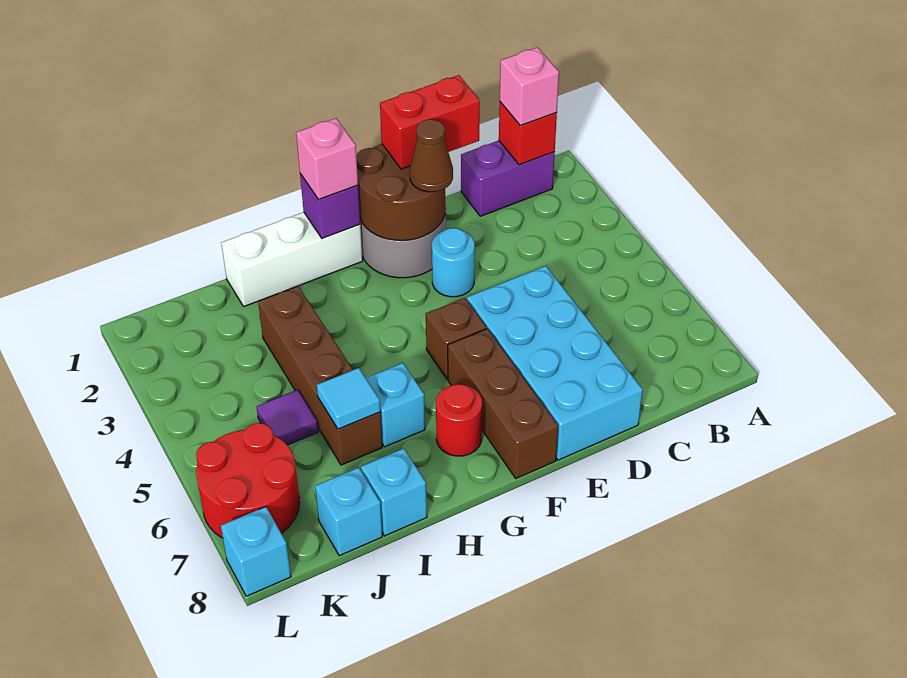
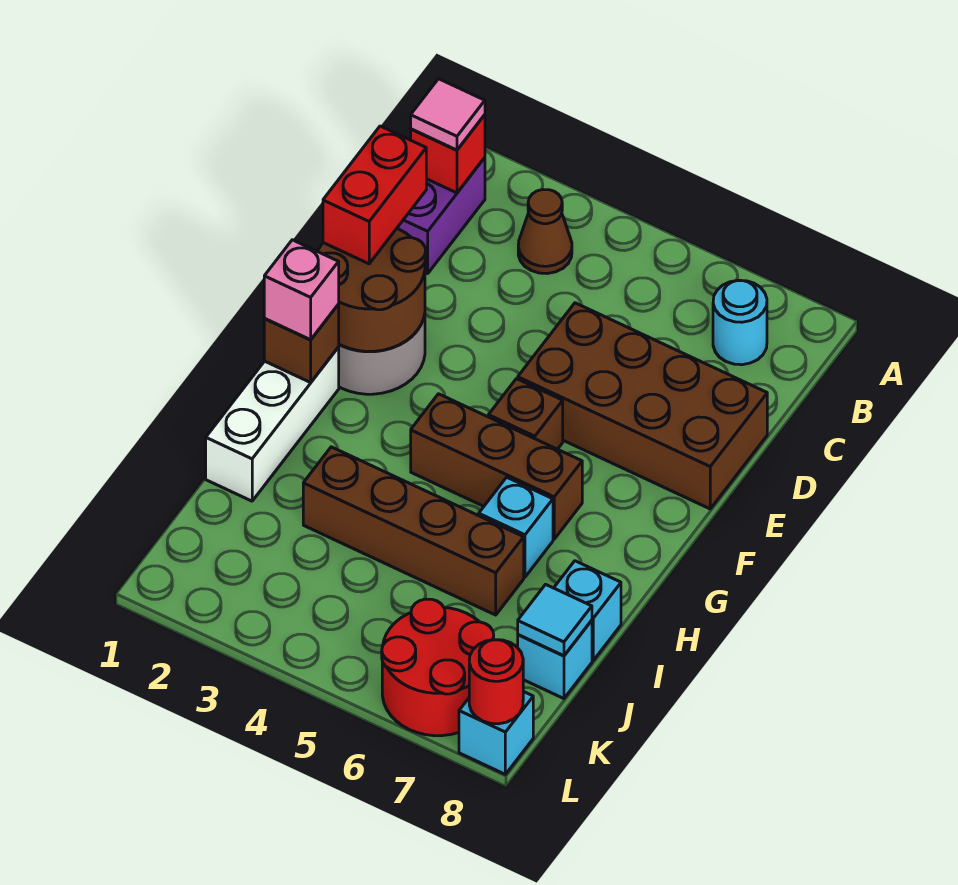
pink 1x1 brick [500,47,559,125] -> pink 1x1 tile [411,79,485,150]
cyan 2x4 brick [467,266,643,460] -> brown 2x4 brick [518,303,767,509]
brown 1x1 cone [410,119,453,192] -> brown 1x1 cone moved to [518,190,572,274]
cyan 1x1 round brick [432,228,475,297] -> cyan 1x1 round brick moved to [713,280,767,365]
brown 1x3 brick [448,329,558,478] -> brown 1x3 brick moved to [411,394,582,539]
purple 1x1 brick [300,174,360,238] -> brown 1x1 brick [264,305,339,382]
red 1x1 round brick [436,384,482,456] -> red 1x1 round brick moved to [469,640,523,724]
cyan 1x1 tile [317,368,380,429] -> cyan 1x1 tile moved to [518,584,592,656]
purple 1x1 tile [257,390,318,445] -> none

